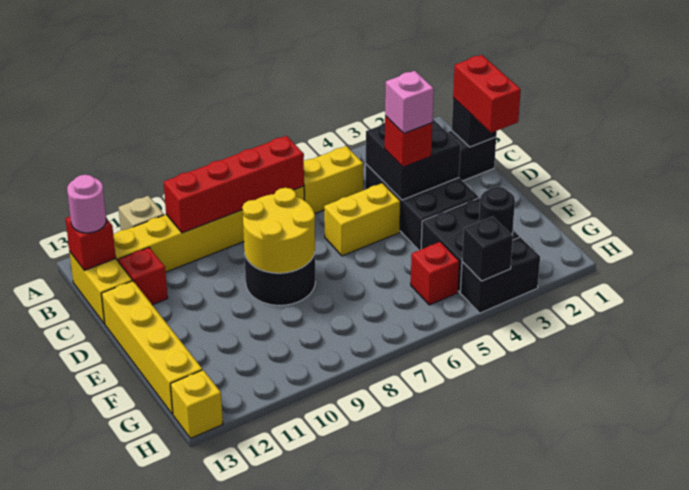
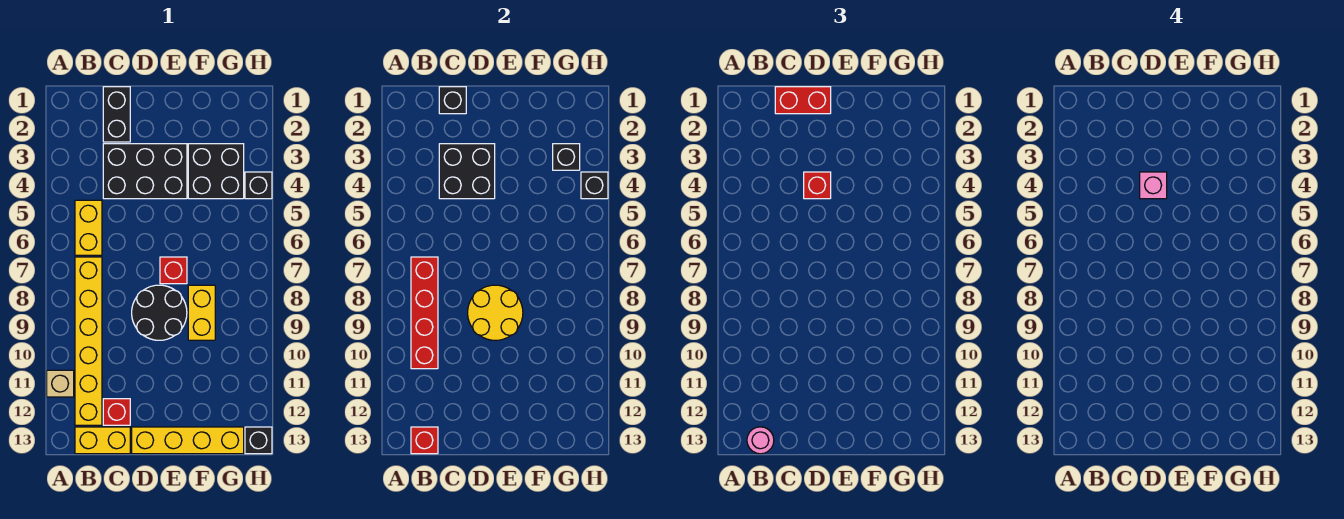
yellow 1x2 brick [324,183,401,256] -> yellow 1x2 brick moved to [188,285,215,340]
black 1x1 round brick [479,187,515,235] -> black 1x1 brick [553,144,580,170]
red 1x1 brick [411,242,460,305] -> red 1x1 brick moved to [160,257,187,284]
black 1x2 brick [460,237,540,313] -> black 1x1 brick [245,172,272,199]
yellow 1x1 brick [171,370,223,438] -> black 1x1 brick [245,427,272,454]

